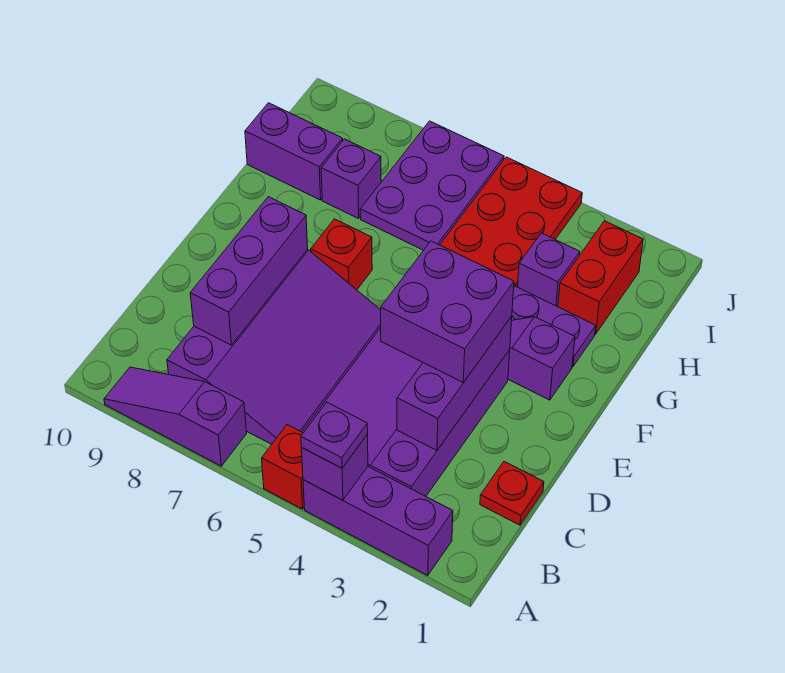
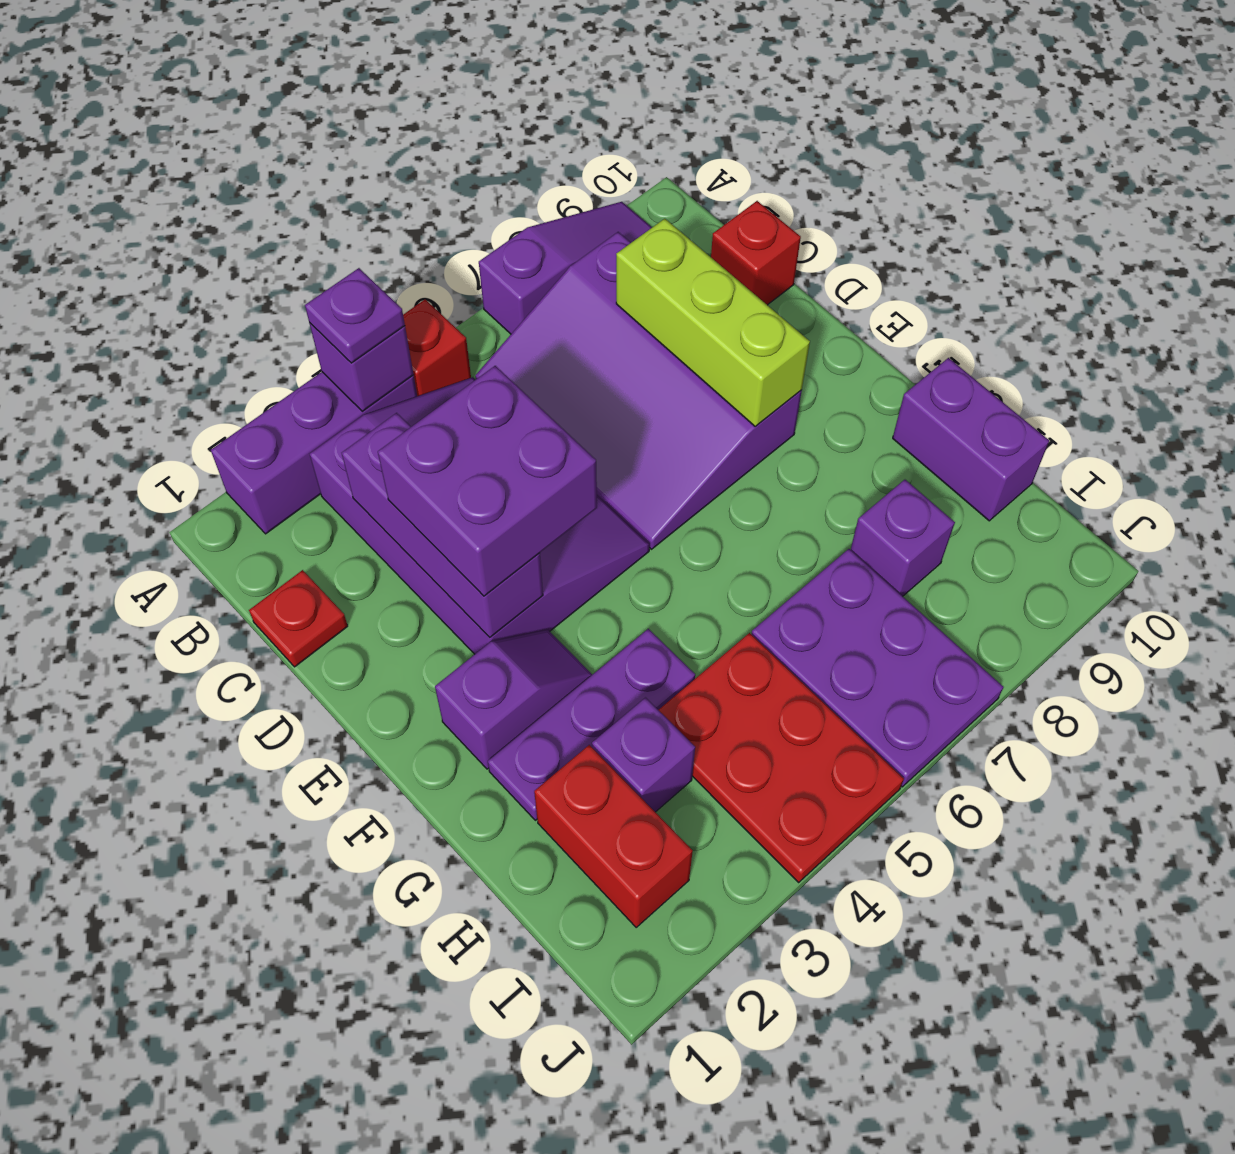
purple 1x3 brick [190,197,308,345] -> lime 1x3 brick [616,219,810,427]
red 1x1 brick [311,219,372,290] -> red 1x1 brick moved to [711,201,801,305]
purple 1x2 brick [245,103,343,200] -> purple 1x2 brick turned to [893,358,1049,521]

